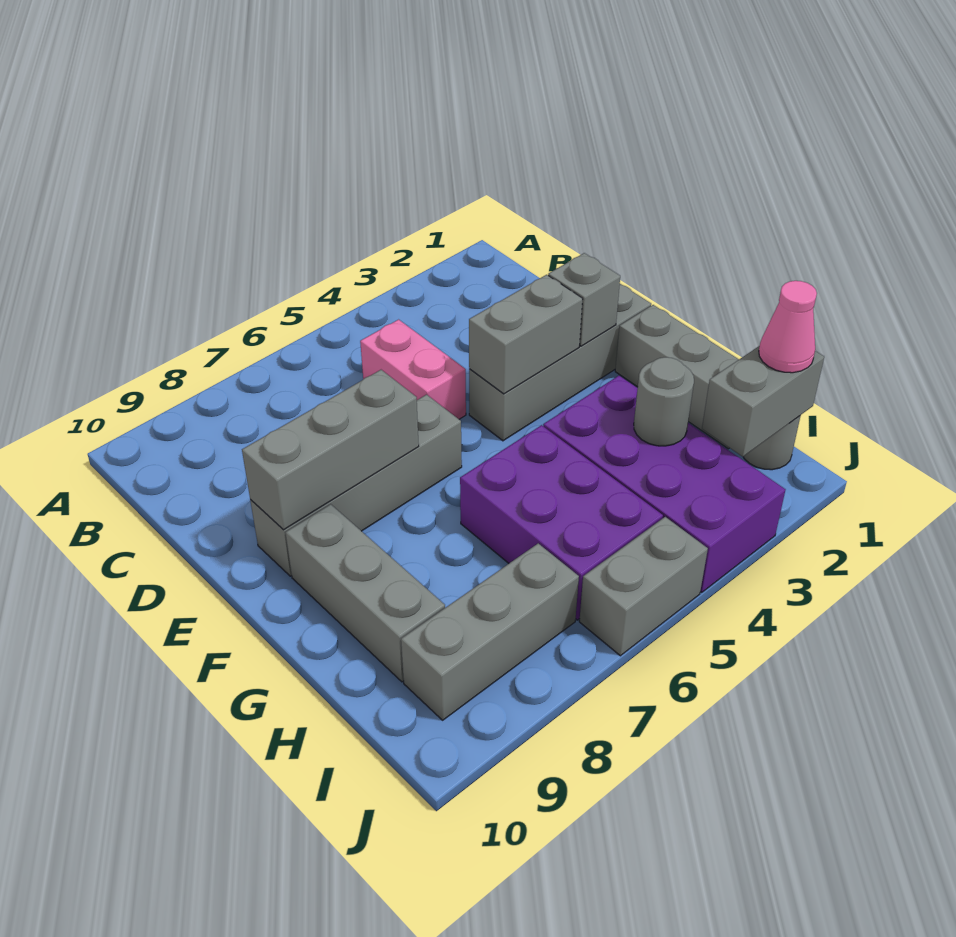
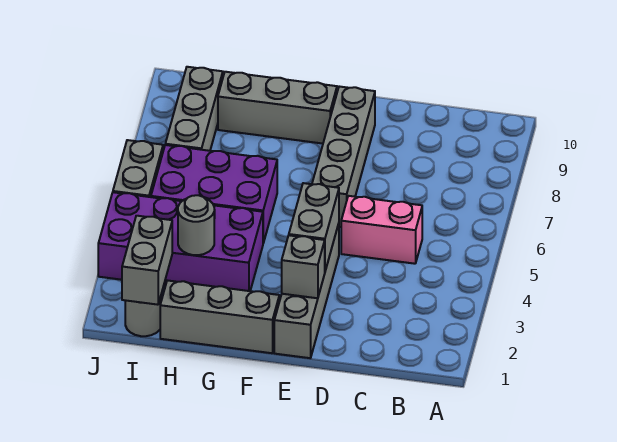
grey 1x3 brick [242,370,419,530] -> none
pink 1x1 cone [759,281,817,373] -> none

